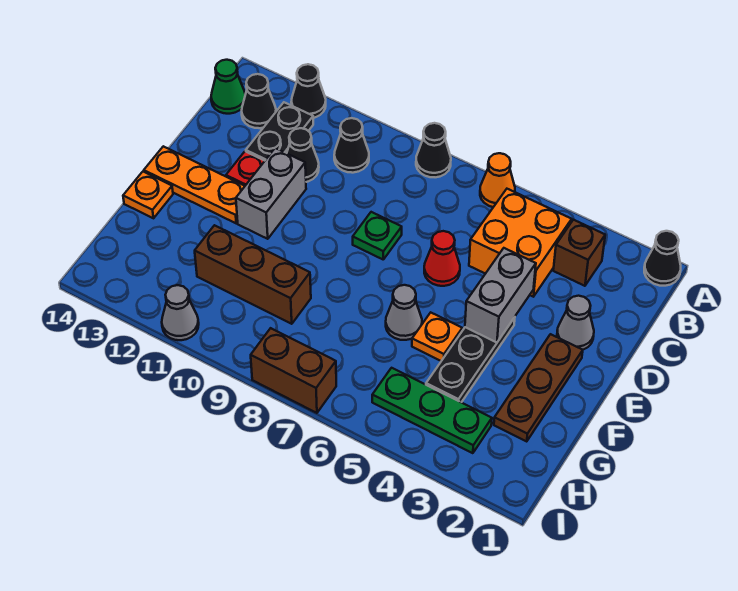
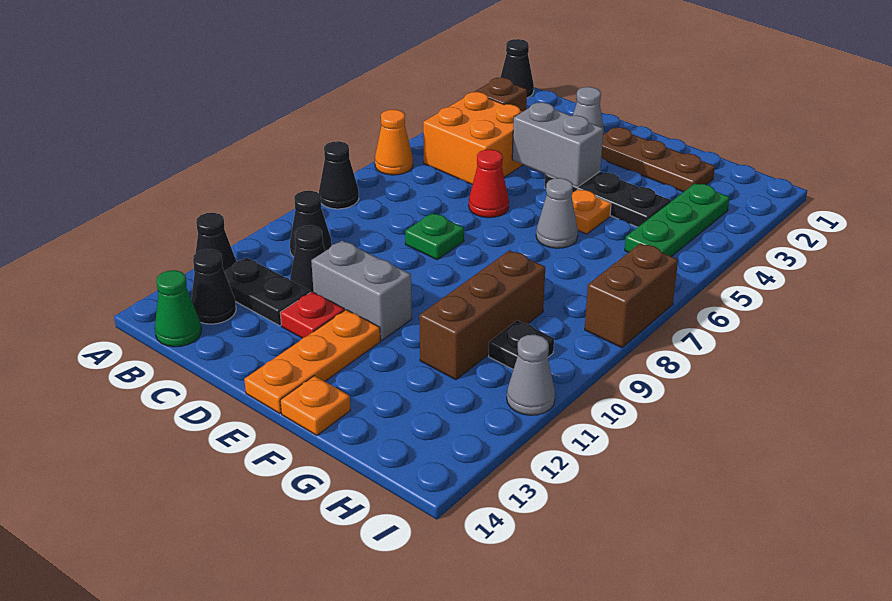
none -> black 1x1 plate [489,320,554,369]

